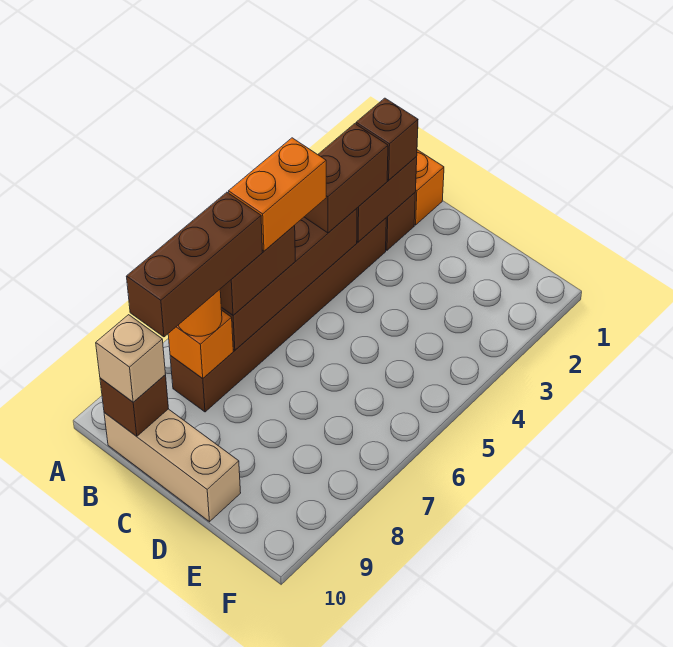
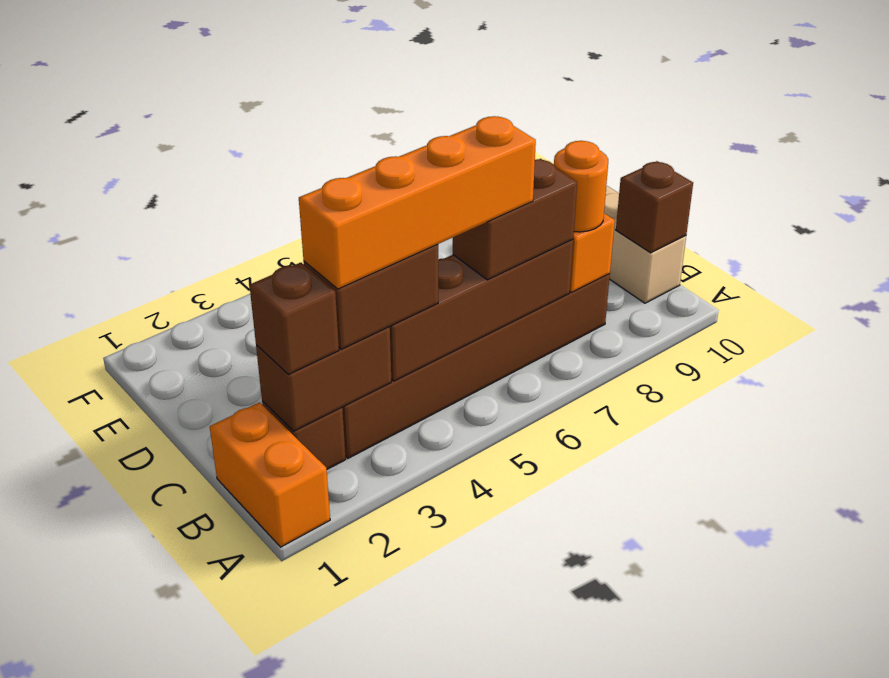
orange 1x2 brick [229,138,326,251] -> orange 1x4 brick [299,116,536,289]
brown 1x3 brick [126,192,262,337] -> none
tan 1x1 brick [96,315,165,402] -> none

